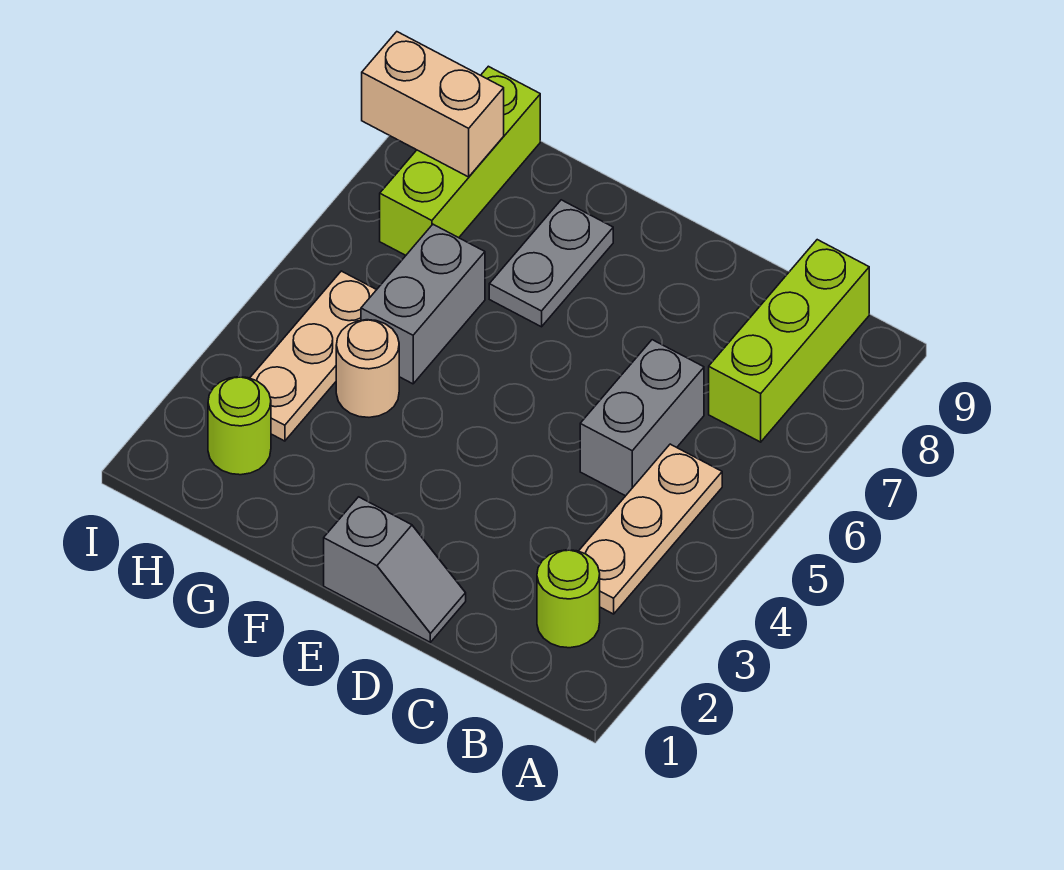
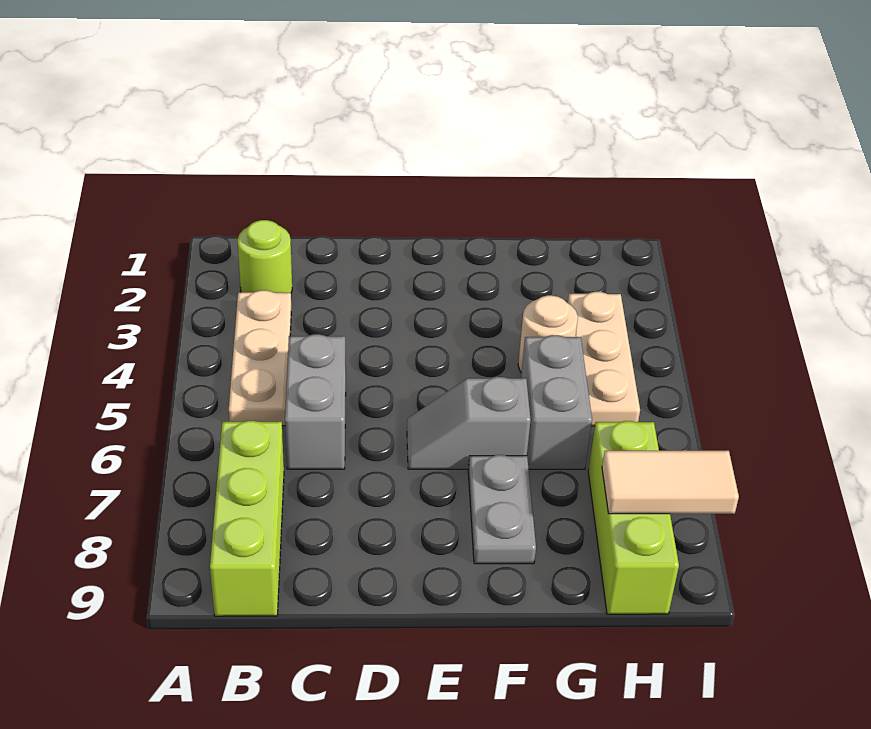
grey 1x2 slope [324,497,466,642] -> grey 1x2 slope moved to [407,377,531,469]
lime 1x1 round brick [208,377,271,475] -> none
tan 1x2 brick [362,32,504,177] -> tan 1x2 tile [602,451,739,514]

